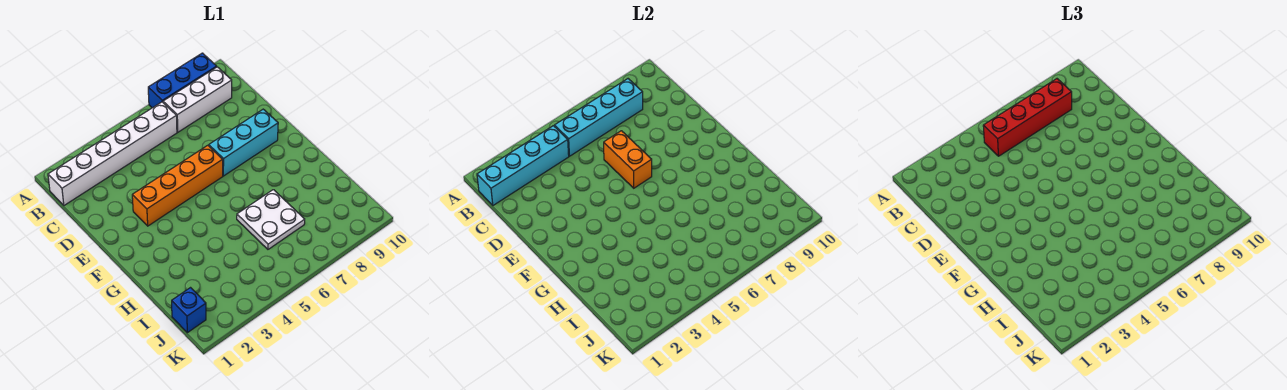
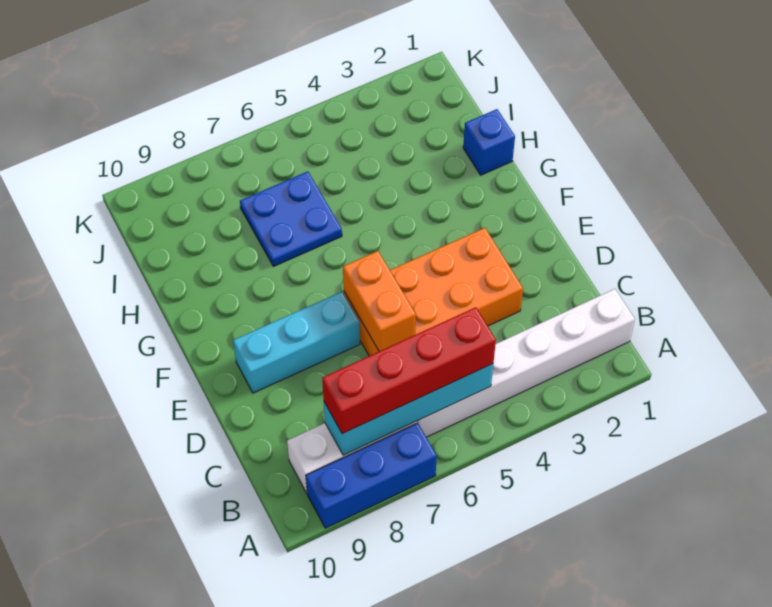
cyan 1x4 brick [477,126,569,205] -> none
orange 1x4 brick [132,145,223,226] -> orange 2x4 brick [344,228,523,356]
white 2x2 plate [237,190,305,249] -> blue 2x2 plate [240,171,342,266]
blue 1x1 brick [172,288,206,333] -> blue 1x1 brick moved to [463,109,515,175]

